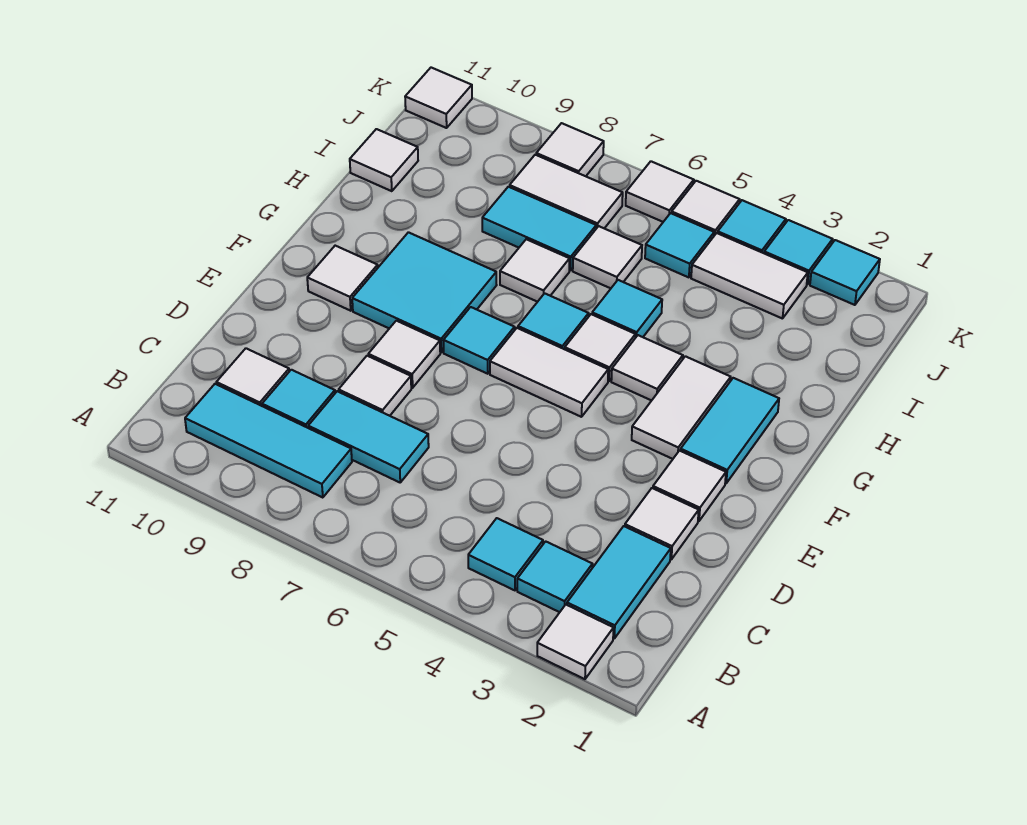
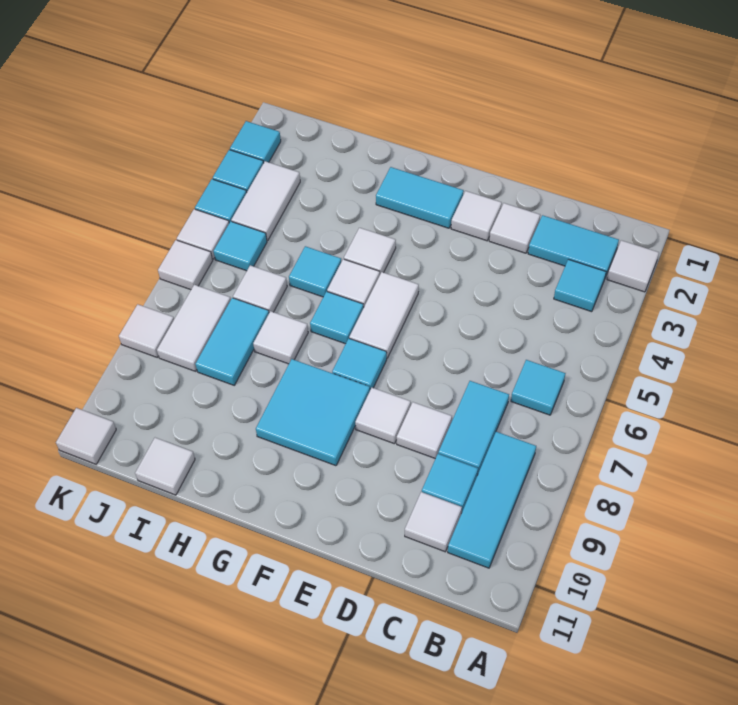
cyan 1x1 tile [468,518,543,590] -> cyan 1x1 tile moved to [511,360,565,415]
white 1x2 tile [632,356,731,459] -> none
white 1x1 tile [307,246,378,311] -> none

